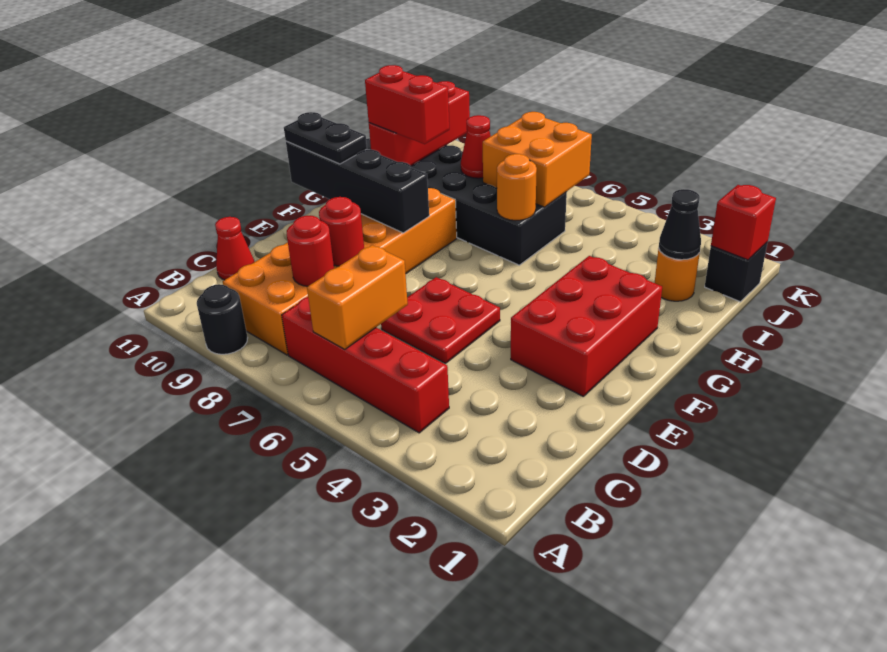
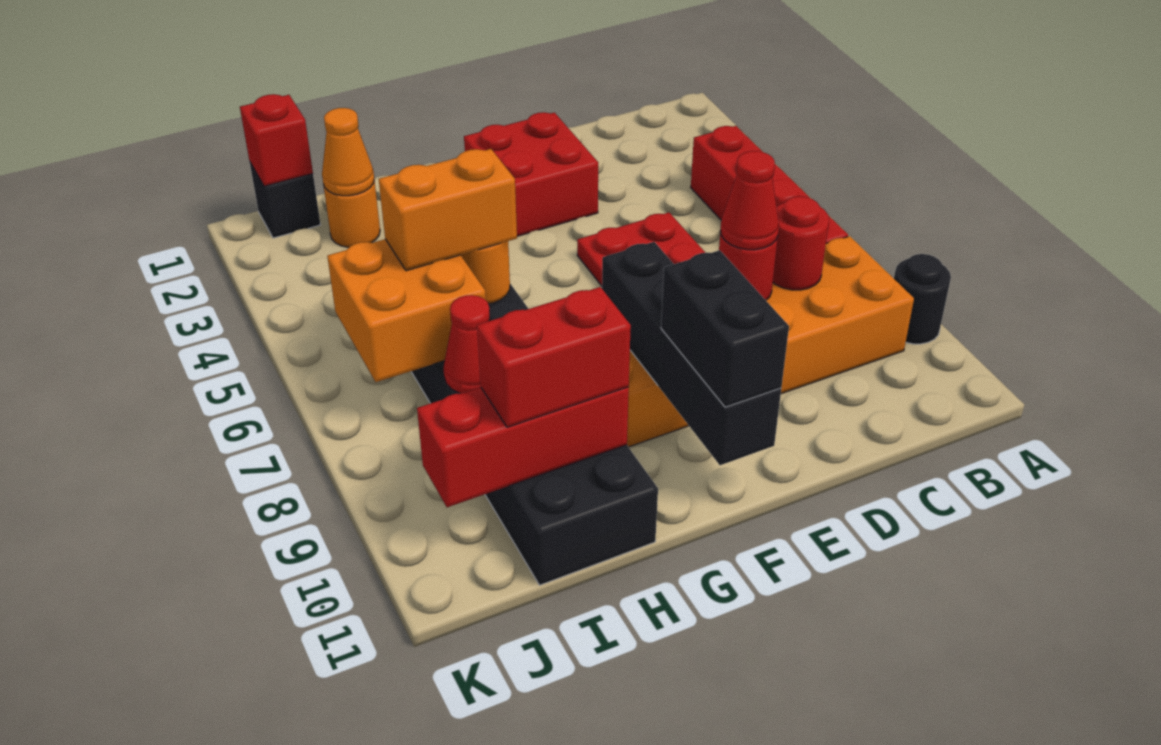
orange 1x2 brick [307,245,408,349] -> orange 1x2 brick moved to [379,149,517,271]
red 1x1 cone [215,217,255,280] -> red 1x1 cone moved to [721,151,779,250]
red 2x3 brick [511,256,662,397] -> red 2x2 brick [464,112,598,236]
black 1x2 plate [284,112,367,164] -> black 1x2 brick [661,250,789,407]
red 1x2 brick [365,65,449,144] -> red 1x2 brick turned to [477,287,631,427]
black 1x1 cone [659,189,701,260] -> orange 1x1 cone [322,108,374,196]

